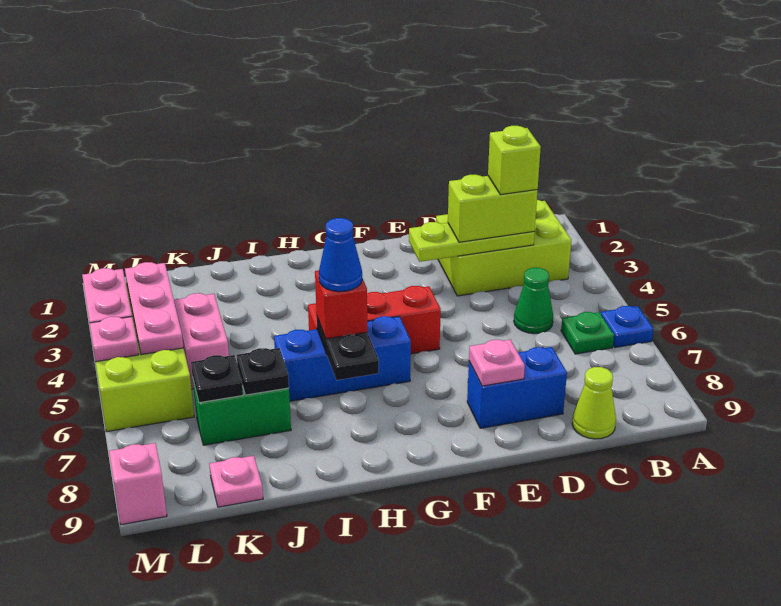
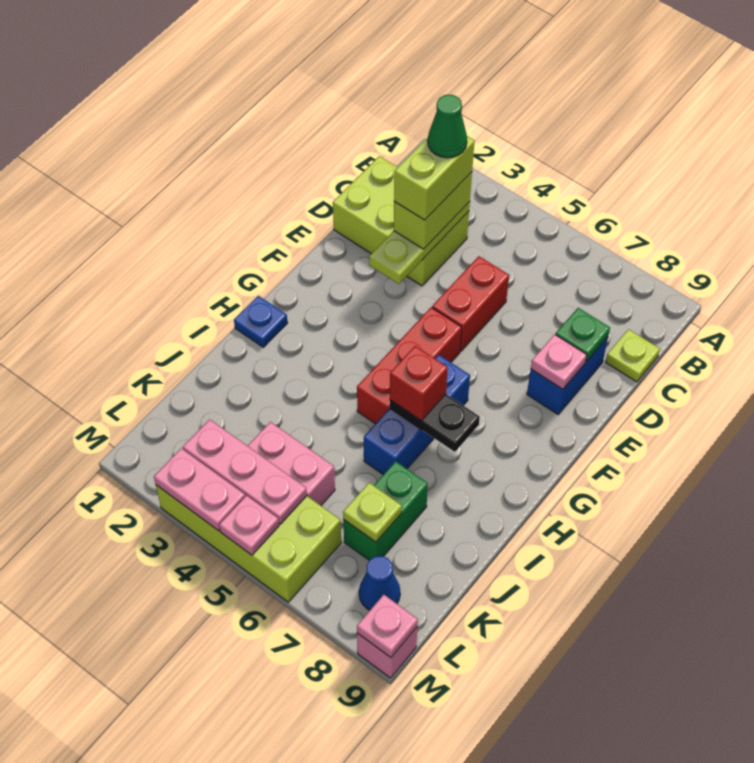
blue 1x1 plate [601,306,653,348] -> blue 1x1 plate moved to [234,296,287,347]
lime 2x3 brick [436,200,571,296] -> lime 2x3 brick turned to [333,156,469,286]
green 1x1 plate [561,312,614,354] -> green 1x1 plate moved to [555,308,610,361]
lime 1x1 brick [488,126,541,195] -> lime 1x2 brick [394,136,475,220]
green 1x1 cone [514,268,553,334] -> green 1x1 cone moved to [428,95,467,158]
lime 1x1 cone [572,367,616,439] -> lime 1x1 plate [606,329,660,382]
none -> red 1x2 brick [432,256,509,351]
blue 1x1 cone [319,218,362,292] -> blue 1x1 cone moved to [359,556,400,610]
black 1x1 plate [237,348,289,395] -> none
black 1x1 plate [191,355,243,403] -> lime 1x1 plate [343,483,402,542]
pink 1x1 plate [209,456,263,507] -> pink 1x1 plate moved to [357,595,418,657]

